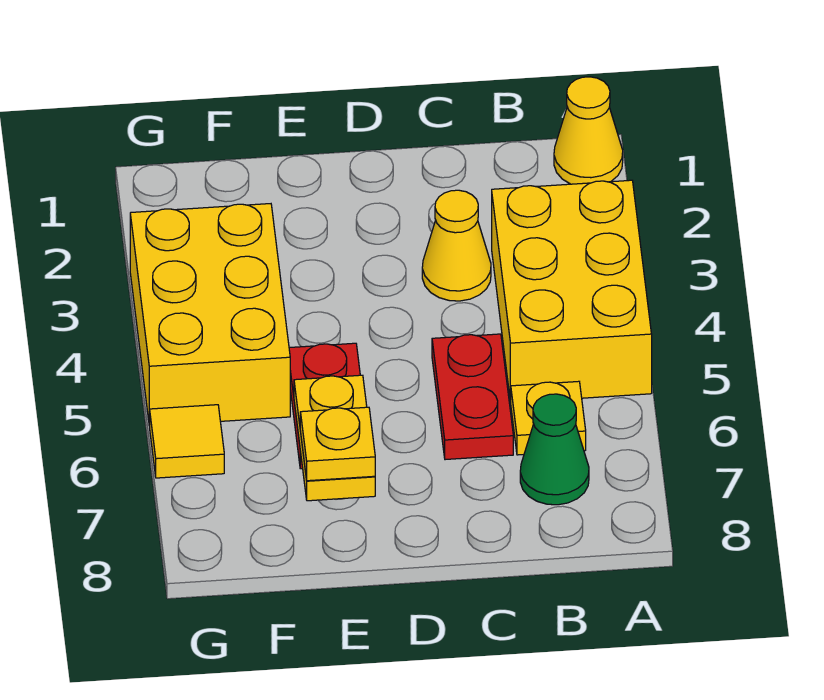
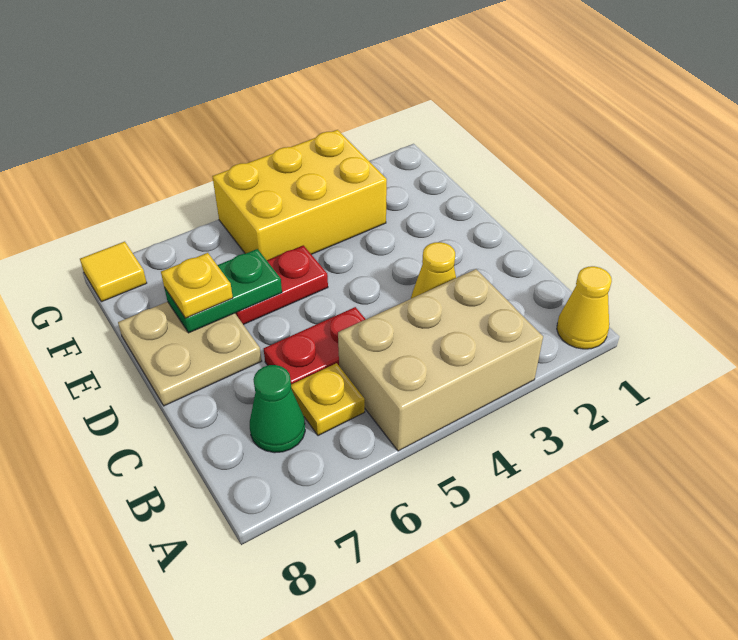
yellow 2x3 brick [492,180,652,402] -> tan 2x3 brick [338,269,543,451]
none -> tan 2x2 plate [118,302,262,406]
yellow 1x2 plate [294,375,375,501] -> green 1x2 plate [164,249,282,333]
yellow 1x1 tile [150,405,224,478] -> yellow 1x1 tile moved to [80,242,147,302]

